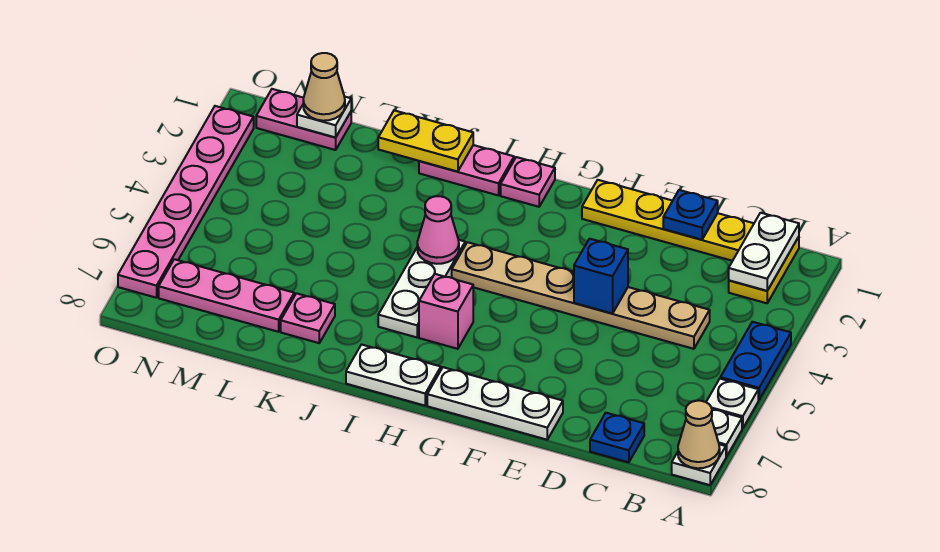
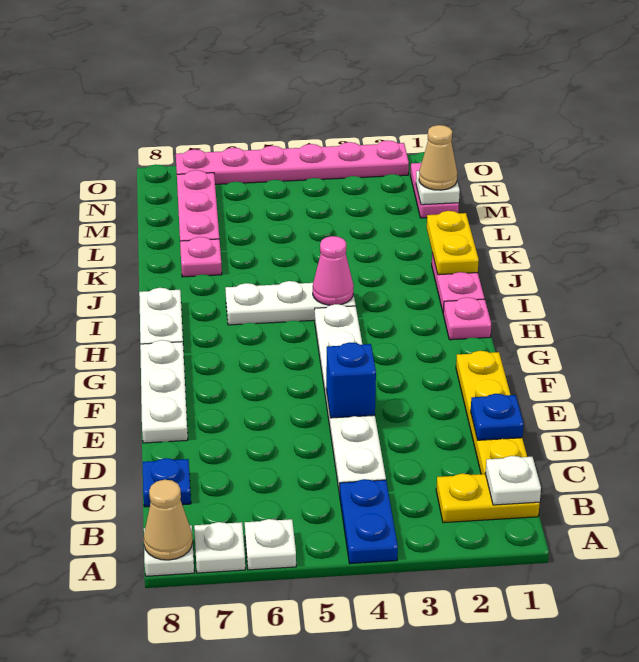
blue 1x2 plate [720,322,791,400] -> blue 1x2 plate turned to [340,479,398,564]
white 1x2 plate [729,213,799,291] -> white 1x1 plate [485,456,541,505]
tan 1x6 plate [452,242,710,349] -> white 1x6 plate [315,304,386,495]
pink 1x1 brick [419,274,473,349] -> none

